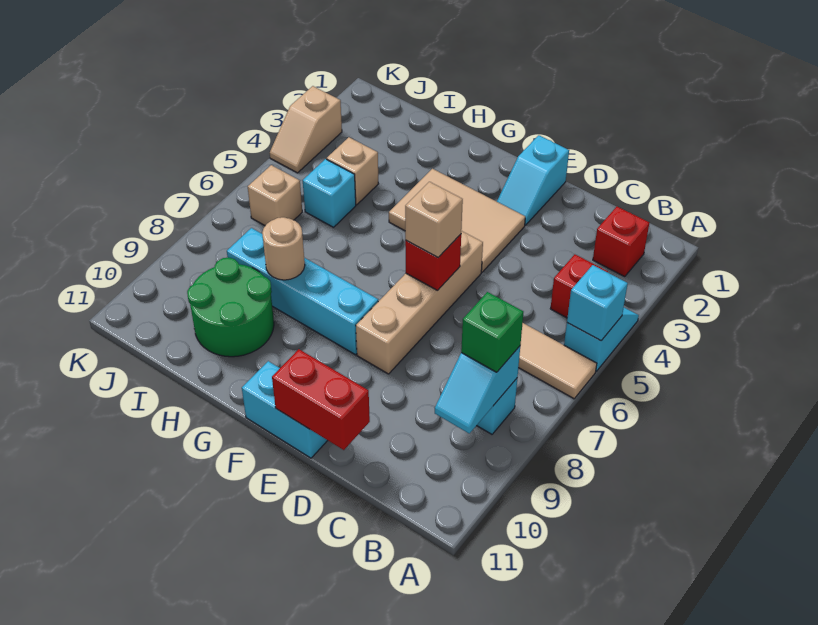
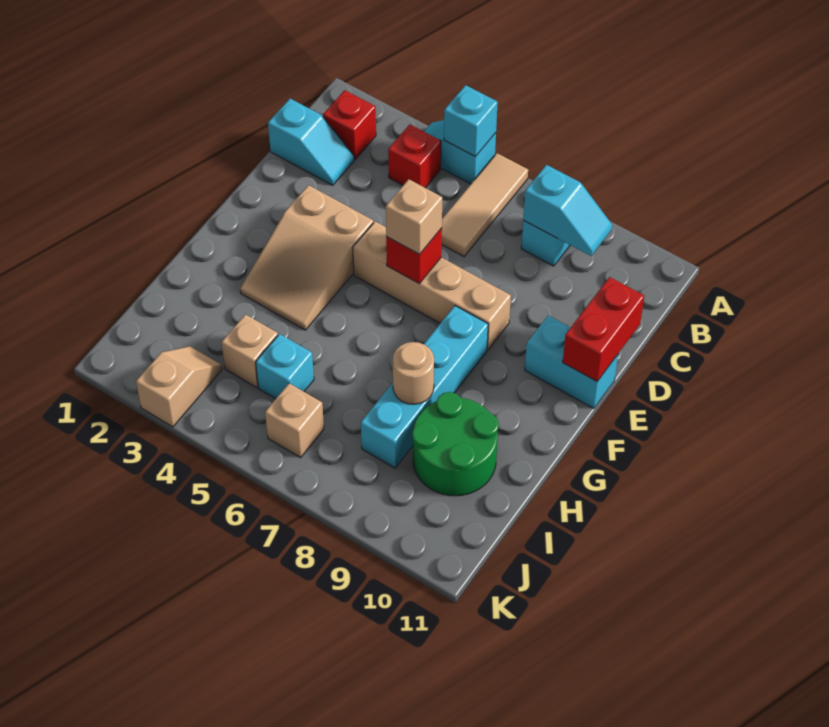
green 1x1 brick [461,292,523,372] -> none
cyan 1x2 slope [497,135,569,225] -> cyan 1x2 slope moved to [268,99,354,185]
tan 2x3 tile [389,169,525,272] -> tan 2x3 slope [240,185,373,330]
cyan 1x2 brick [242,361,328,458] -> cyan 1x2 brick turned to [525,316,618,409]
tan 1x2 slope [270,86,342,173] -> tan 1x2 slope turned to [136,346,222,427]

